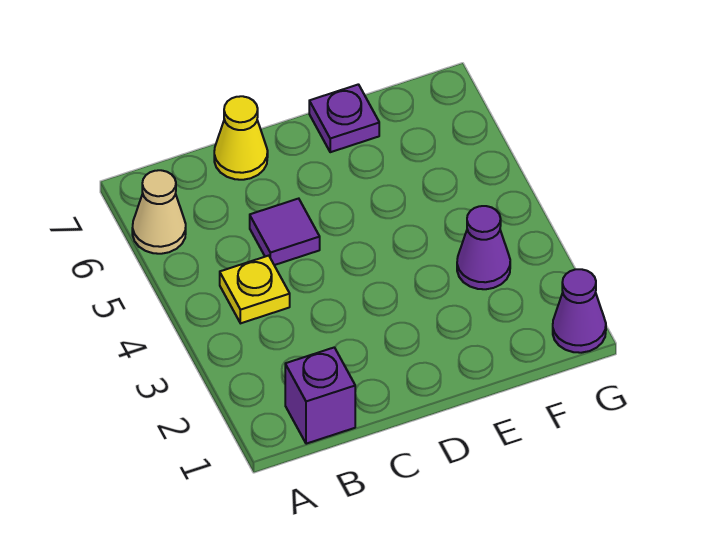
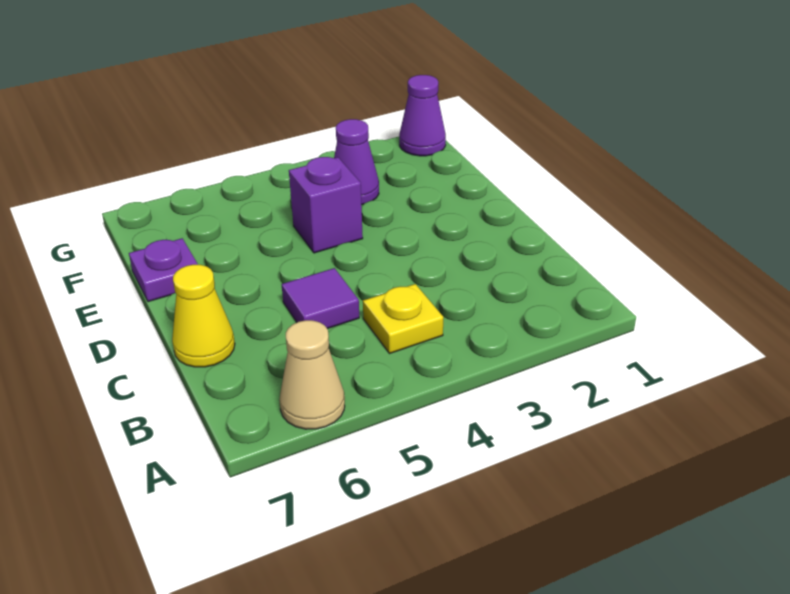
purple 1x1 brick [285,347,355,444] -> purple 1x1 brick moved to [289,157,363,253]

